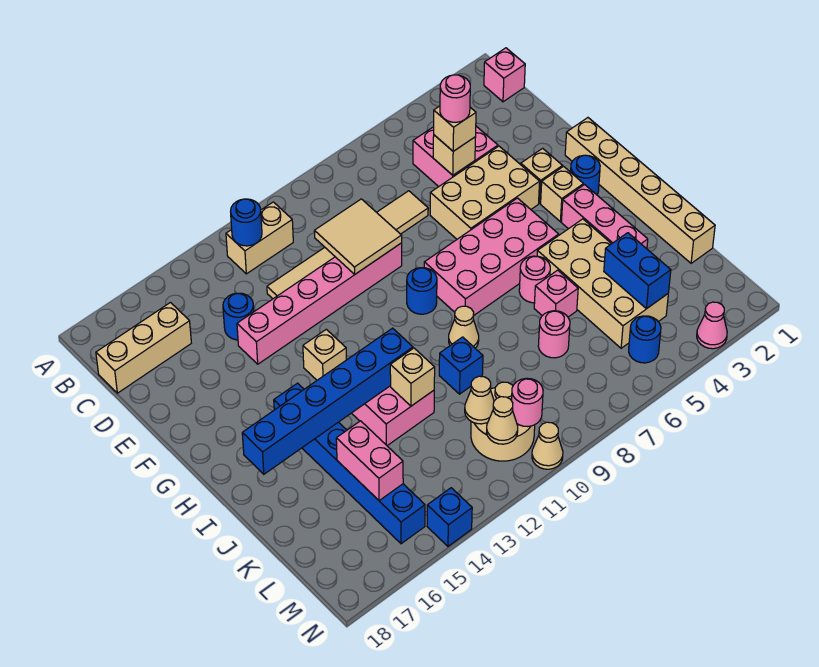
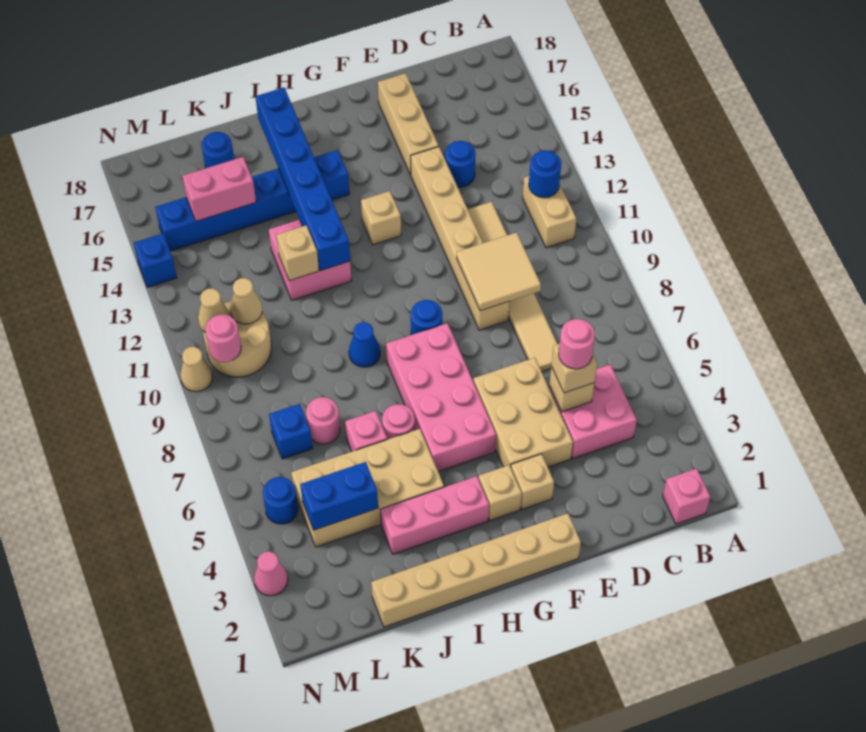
tan 1x3 brick [96,303,191,393] -> tan 1x3 brick moved to [378,73,439,175]
pink 1x6 brick [237,243,402,364] -> tan 1x6 brick [411,147,509,330]
blue 1x1 round brick [571,155,600,195] -> blue 1x1 round brick moved to [202,132,234,168]
tan 1x1 cone [449,306,479,348] -> blue 1x1 cone [349,322,380,367]
blue 1x1 brick [439,337,483,394] -> blue 1x1 brick moved to [269,404,313,459]

